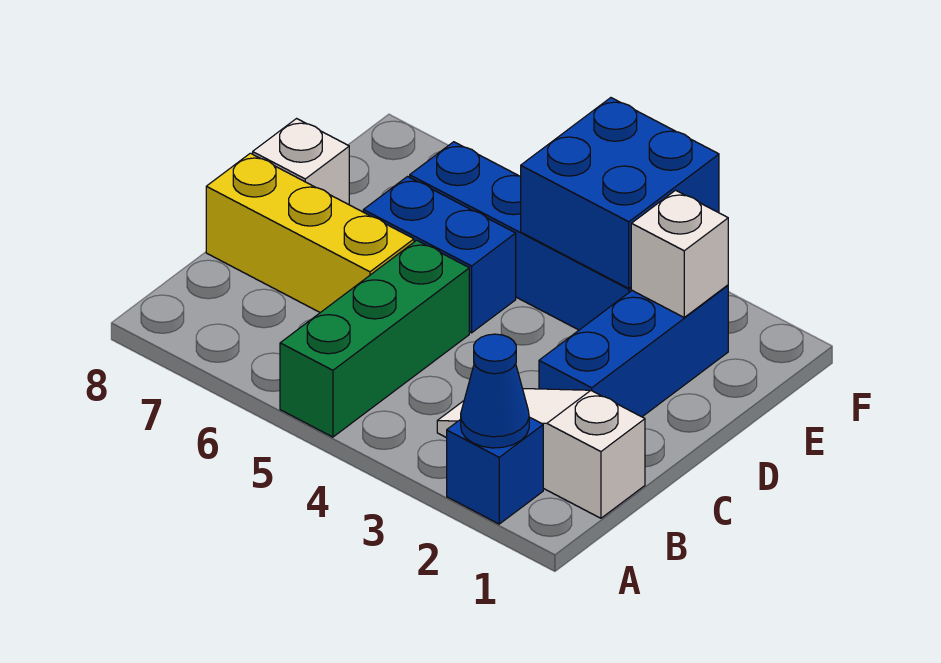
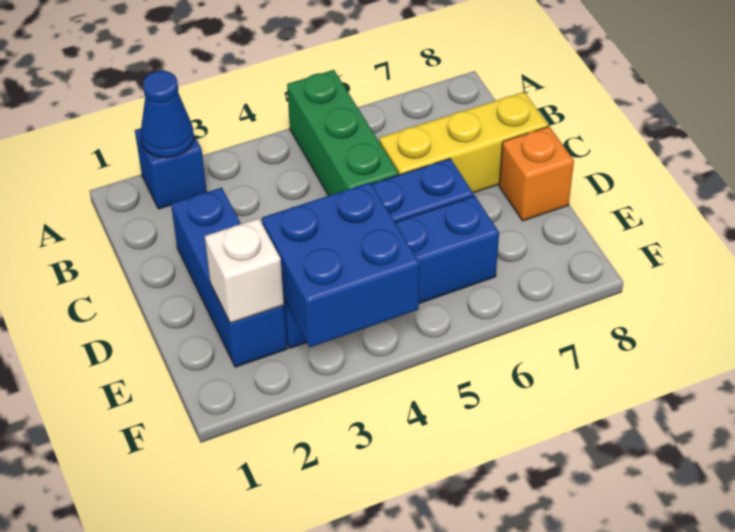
white 1x3 slope [437,389,645,518] -> none
white 1x1 brick [253,119,349,205] -> orange 1x1 brick [499,127,574,221]

